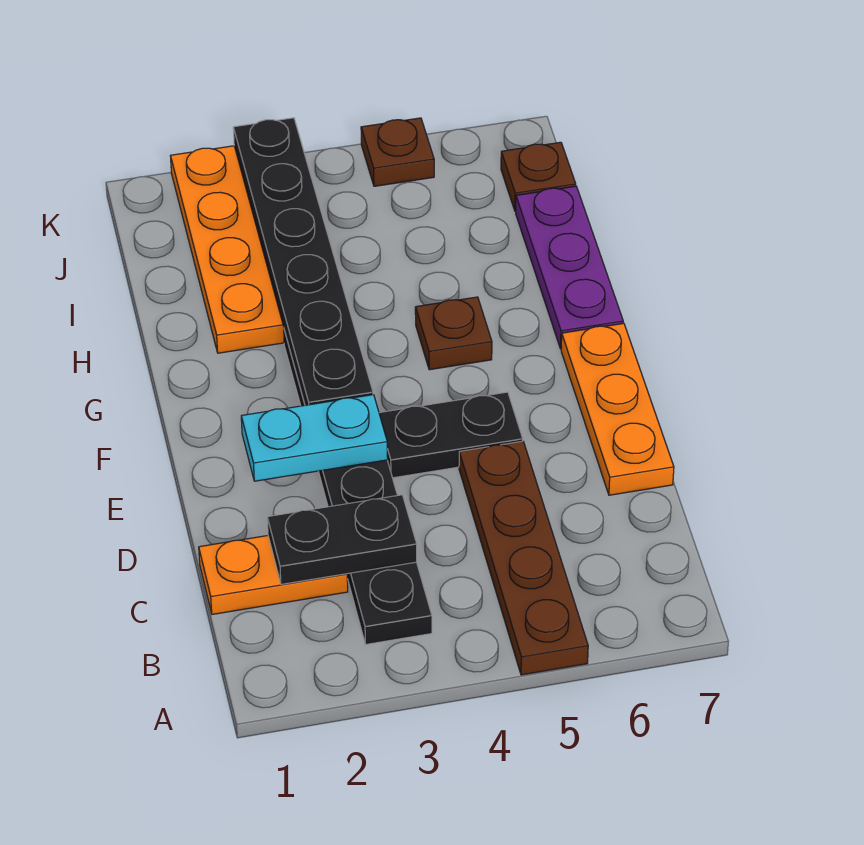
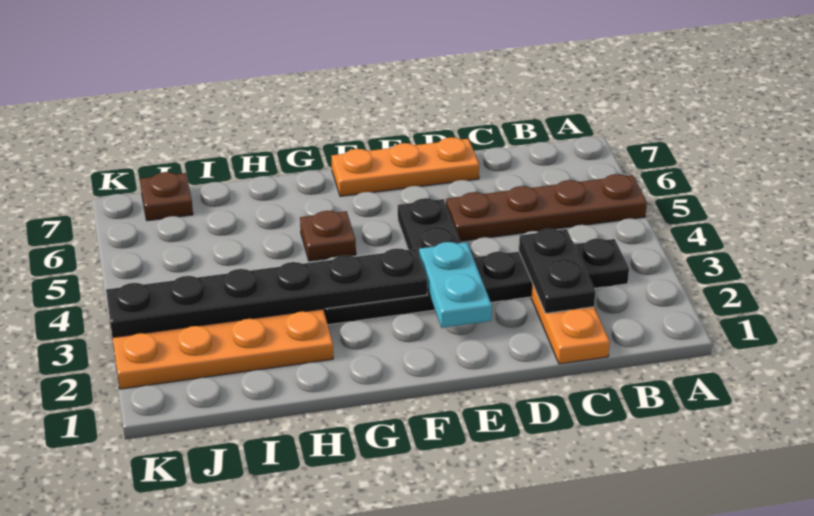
purple 1x3 plate [516,186,623,349] -> none
brown 1x1 plate [361,118,434,186] -> none

